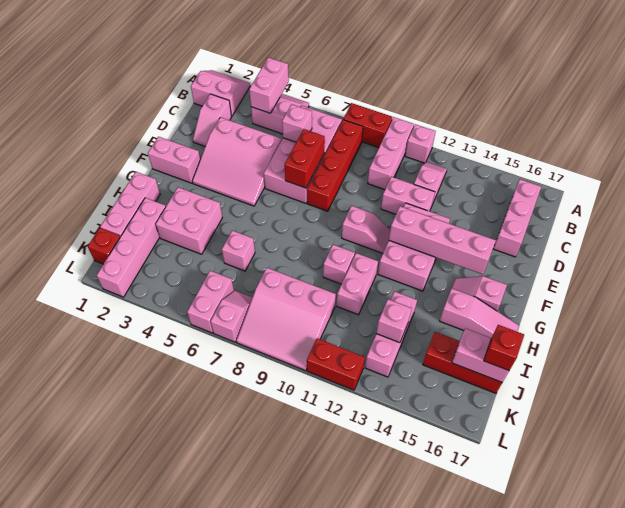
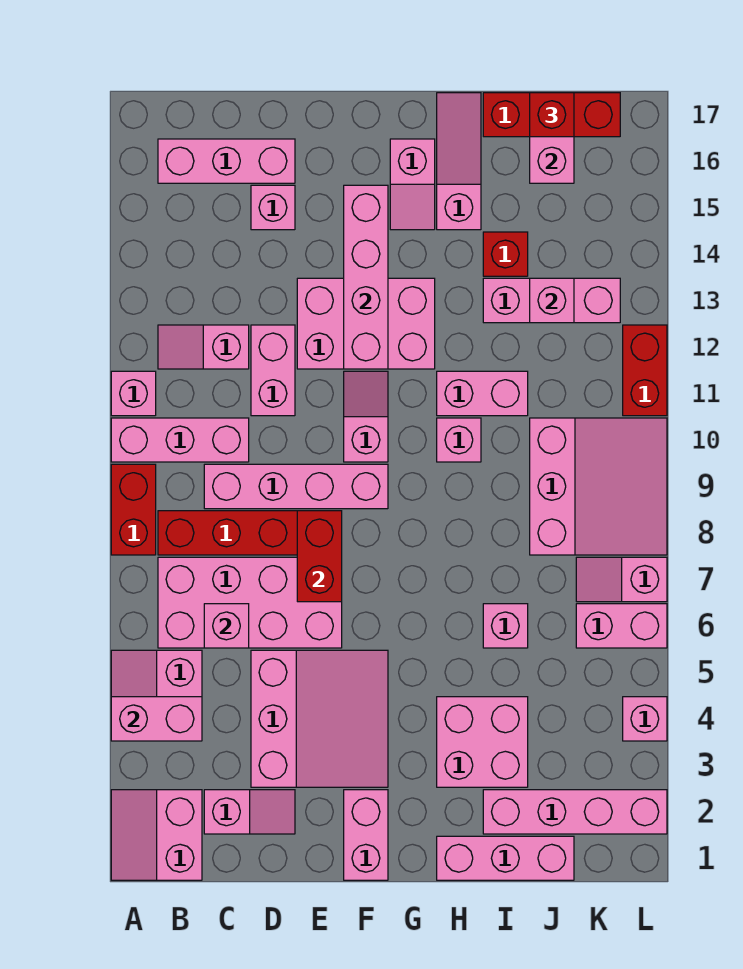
none -> pink 1x4 brick [204,464,388,509]
red 1x2 brick [285,129,325,188] -> red 1x2 brick turned to [297,511,342,602]
none -> pink 1x1 brick [251,185,295,230]
red 1x3 brick [423,332,502,393] -> red 1x3 brick turned to [483,93,620,137]
red 1x1 brick [88,228,121,264] -> red 1x1 brick moved to [483,232,528,276]
none -> pink 1x1 brick [623,697,667,741]

